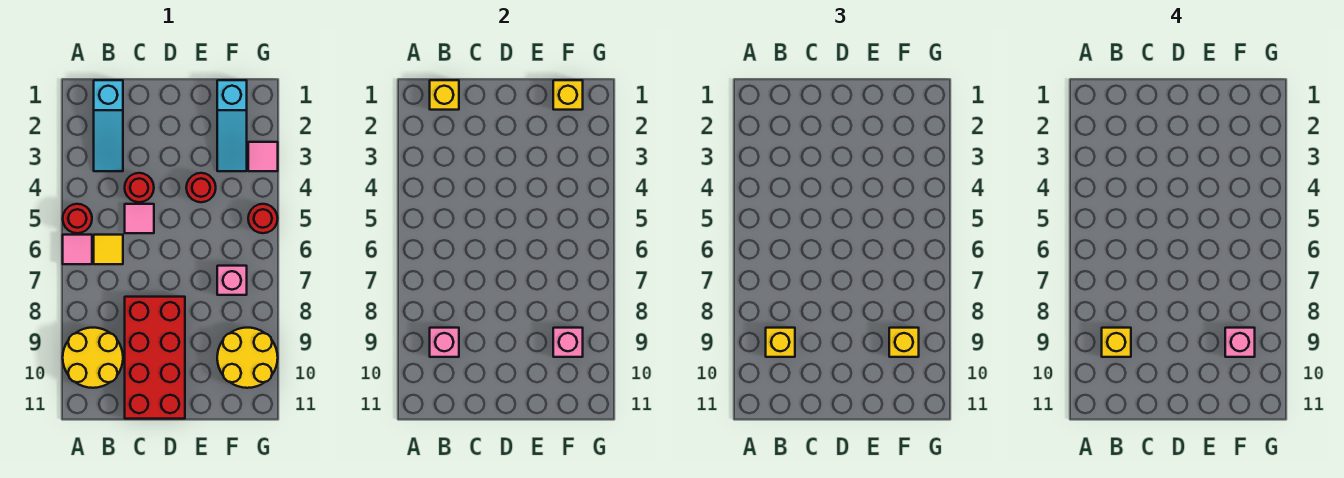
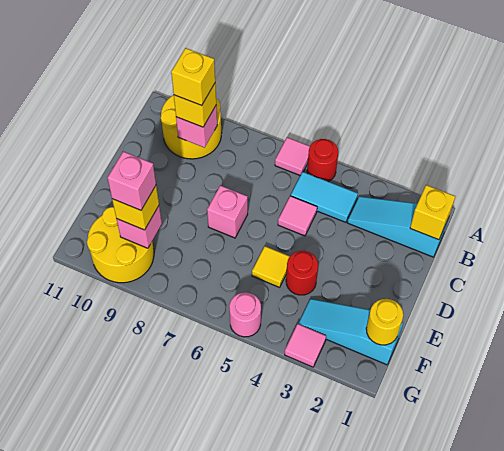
none -> cyan 1x2 tile [291,172,358,222]
yellow 1x1 tile [94,235,123,264] -> yellow 1x1 tile moved to [252,246,290,287]
red 1x1 round brick [125,173,154,202] -> none
red 2x4 brick [125,297,185,419] -> none
yellow 1x1 brick [553,80,583,110] -> yellow 1x1 round brick [366,299,403,345]
pink 1x1 brick [217,266,247,295] -> pink 1x1 brick moved to [207,185,248,238]
red 1x1 round brick [248,204,278,233] -> pink 1x1 round brick [229,292,261,337]

